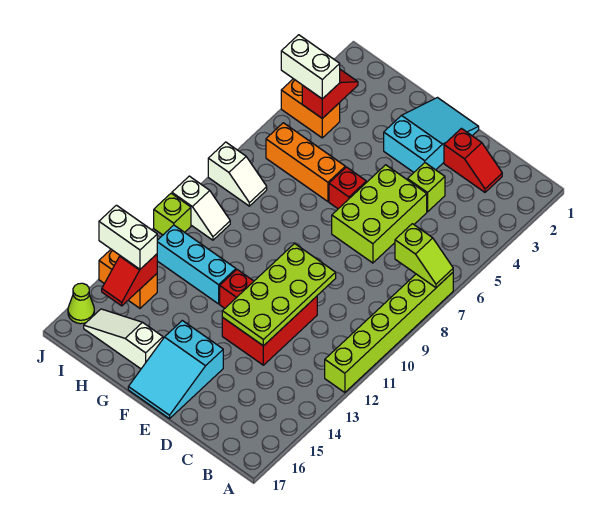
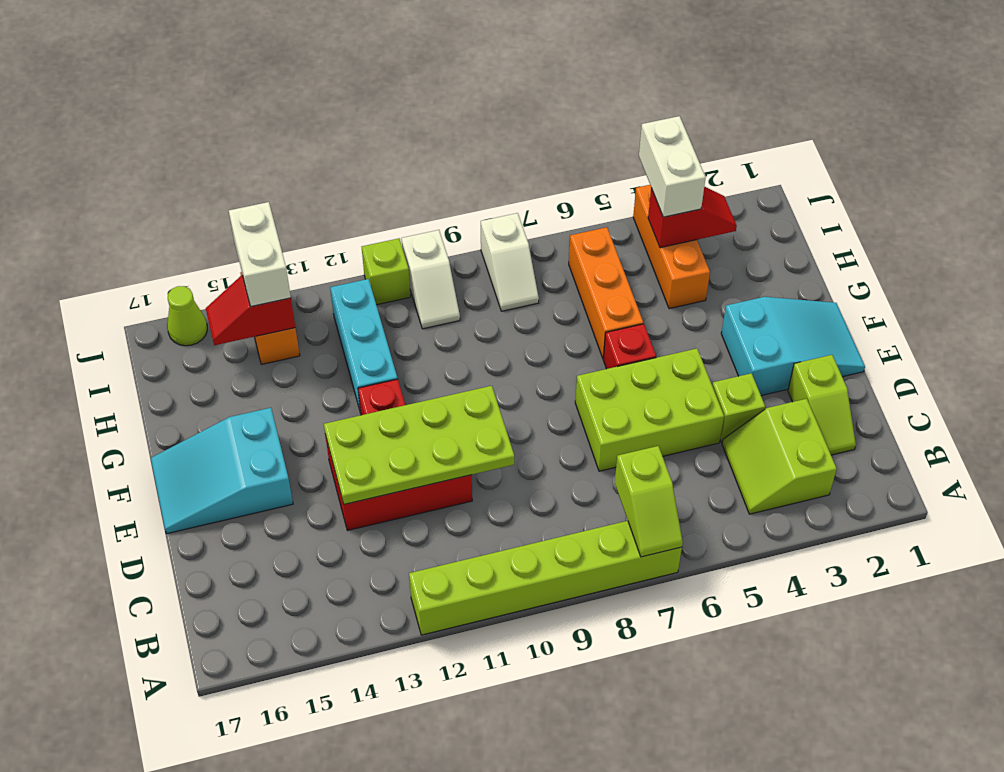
none -> lime 2x2 slope [722,399,837,514]
red 1x2 slope [444,128,502,192] -> lime 1x2 slope [788,355,856,455]
white 1x3 slope [84,309,163,369] -> none
orange 1x2 brick [281,79,340,138] -> orange 1x3 brick [633,185,710,309]

